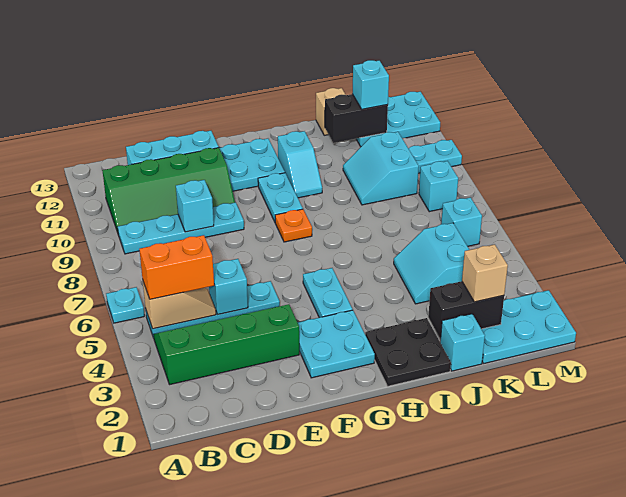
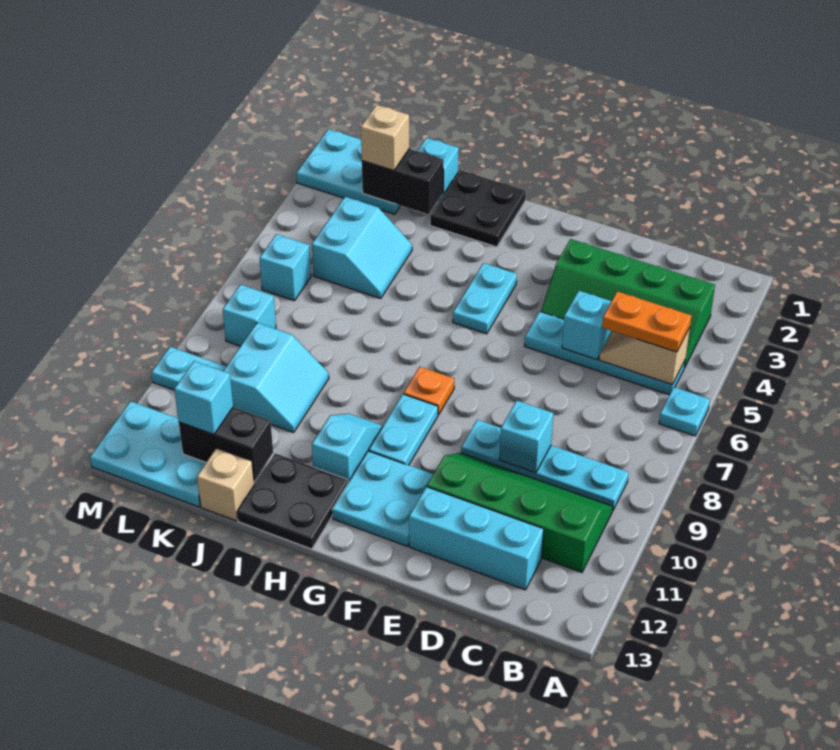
orange 1x2 brick [139,235,214,299] -> orange 1x2 plate [602,292,692,352]
cyan 2x2 plate [298,310,375,378] -> none
none -> black 2x2 plate [237,453,348,549]

